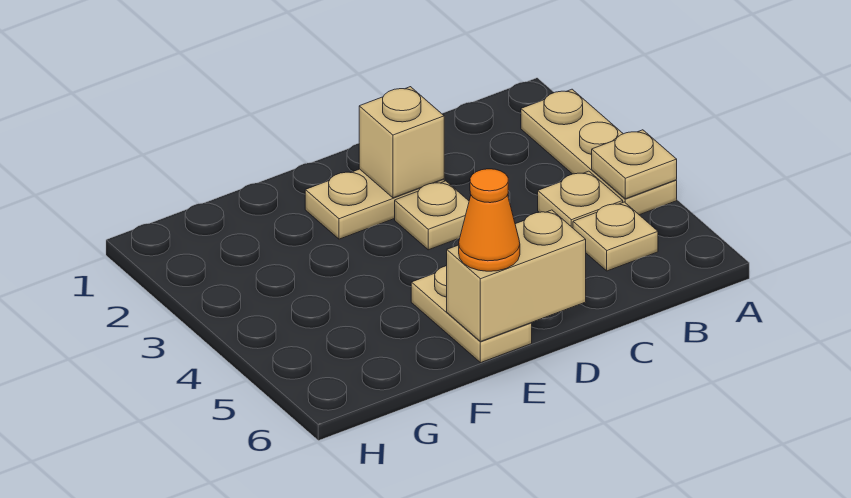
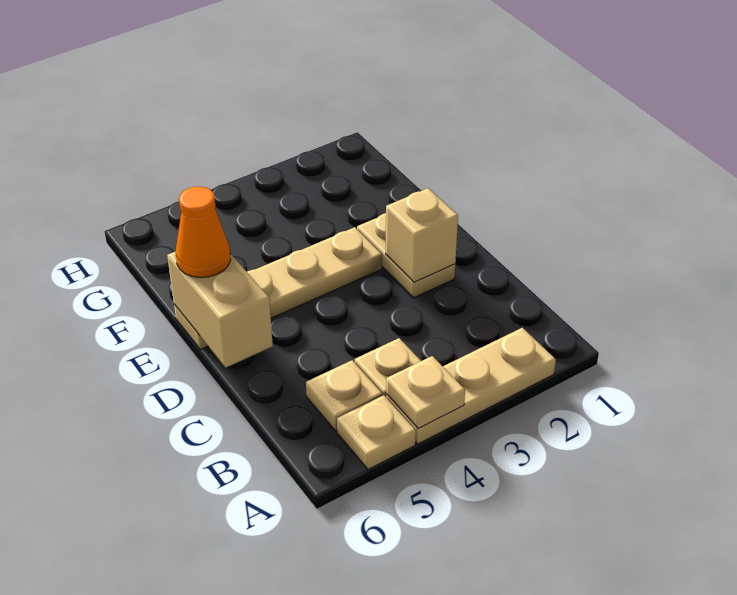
tan 1x1 plate [395,181,469,250] -> tan 1x1 plate moved to [337,395,416,469]
tan 1x2 plate [411,266,532,363] -> tan 1x4 plate [174,227,382,350]

